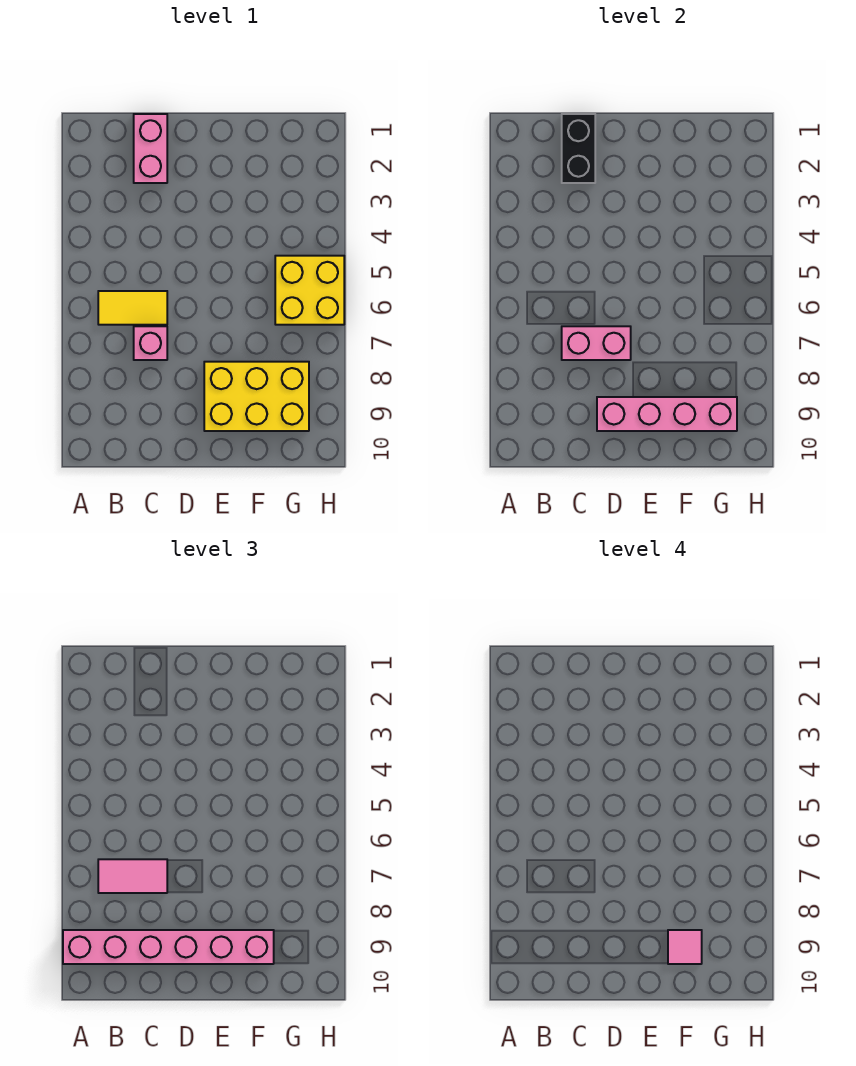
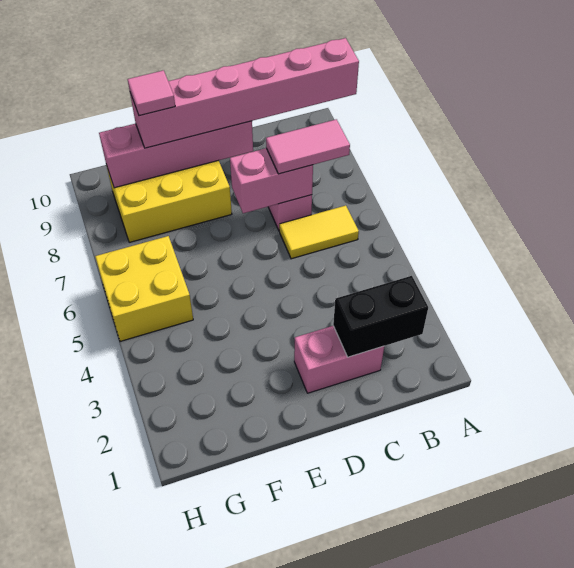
pink 1x2 brick [134,114,167,183] -> pink 1x2 brick turned to [294,326,384,393]
black 1x2 brick [562,114,595,183] -> black 1x2 brick turned to [333,276,428,357]

